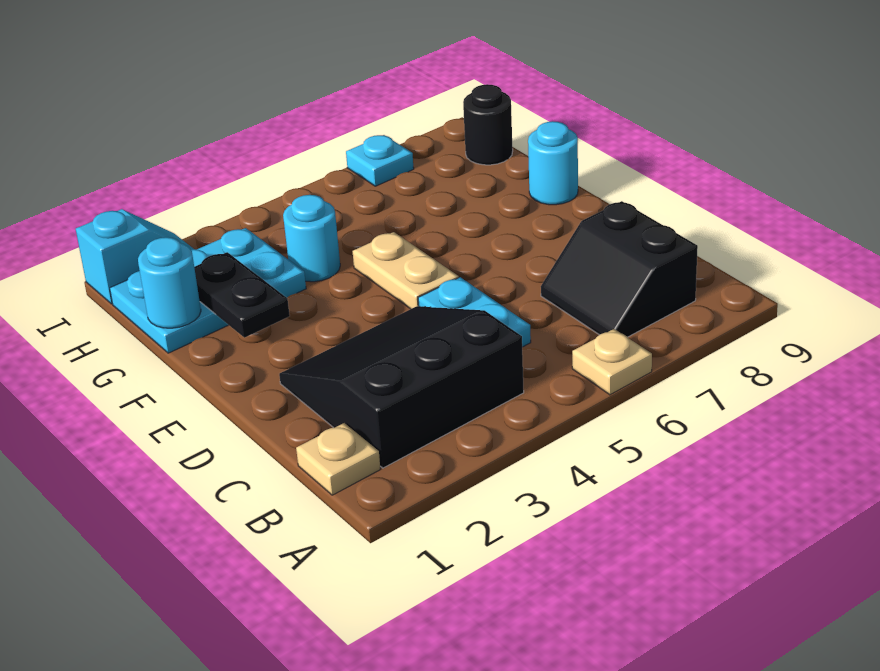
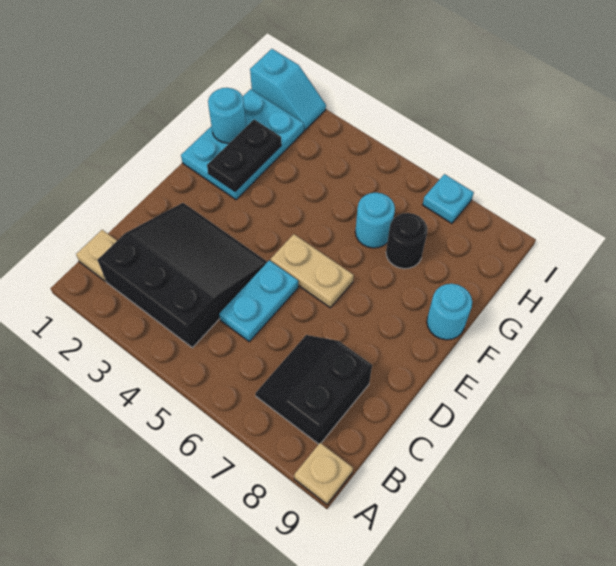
tan 1x1 plate [572,329,652,395] -> tan 1x1 plate moved to [294,443,353,504]
tan 1x2 plate [353,232,459,309] -> tan 1x2 plate turned to [271,234,354,308]
cyan 2x3 plate [110,228,306,353] -> cyan 2x3 plate turned to [181,89,304,200]
cyan 1x1 round brick [283,195,340,282] -> cyan 1x1 round brick moved to [355,193,395,248]
black 1x1 round brick [463,84,513,165] -> black 1x1 round brick moved to [386,213,428,269]

